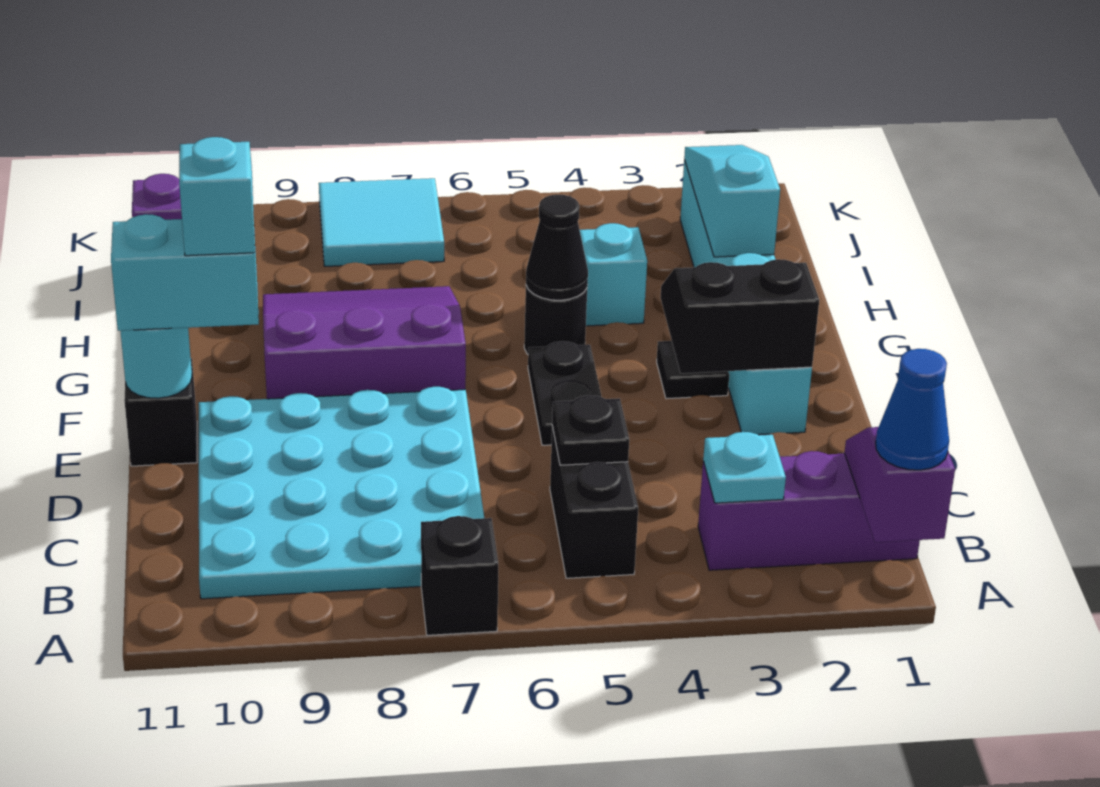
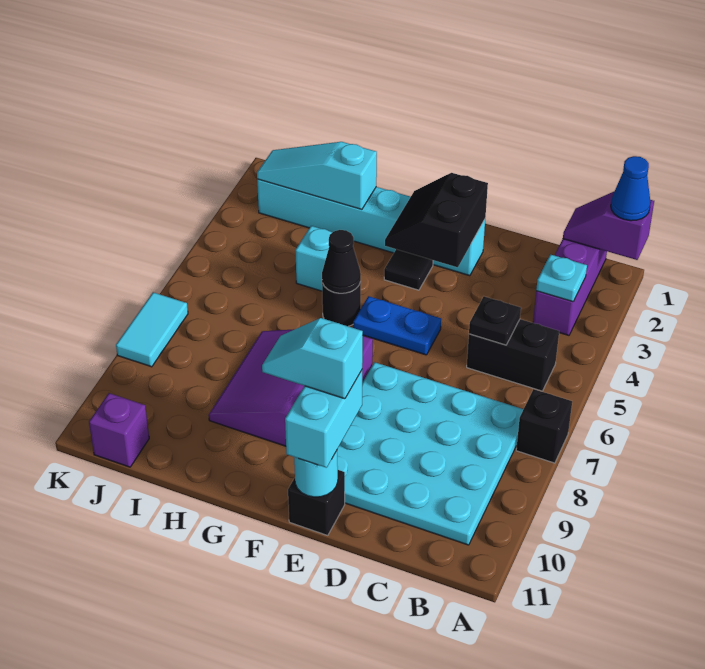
black 1x2 plate [528,341,601,445] -> blue 1x2 plate [353,296,441,355]
cyan 2x2 tile [319,178,444,266] -> cyan 1x2 tile [116,292,188,367]

